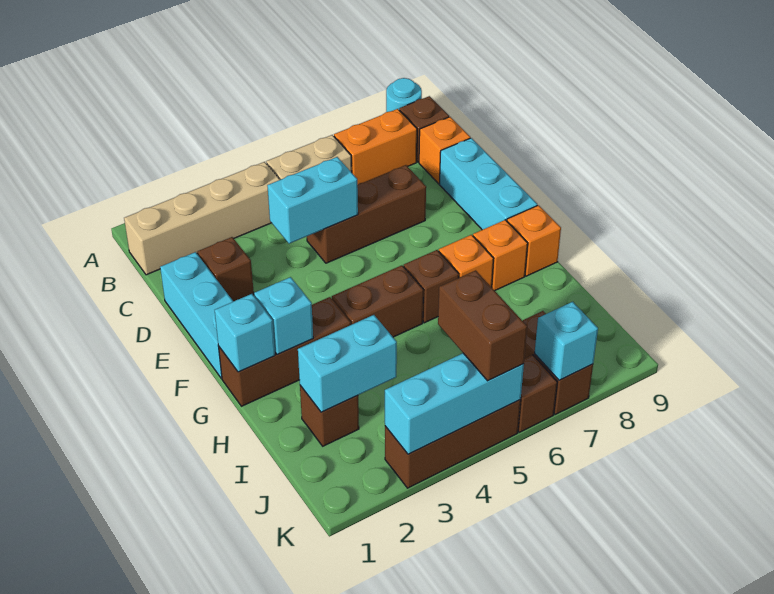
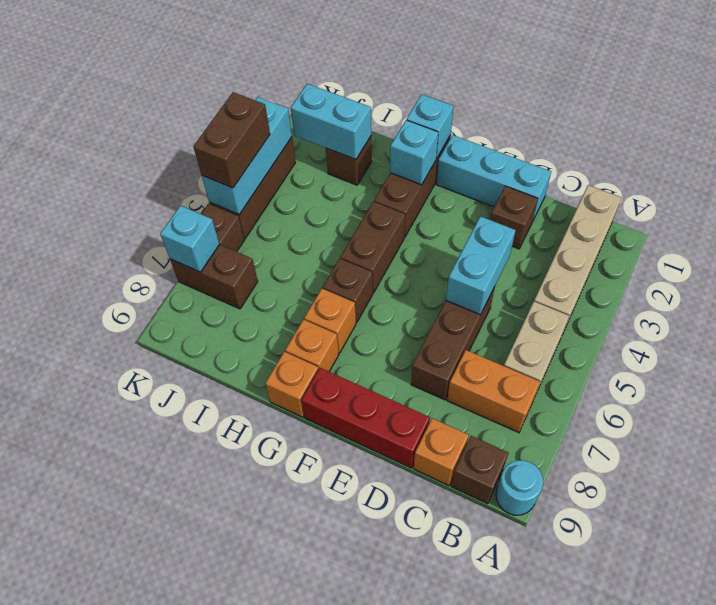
orange 1x2 brick [334,109,417,185] -> orange 1x2 brick turned to [447,350,540,433]
cyan 1x3 brick [439,138,537,230] -> red 1x3 brick [302,368,430,468]
cyan 1x2 brick [298,315,397,412] -> cyan 1x2 brick turned to [291,84,371,160]
brown 1x2 brick [438,270,527,381] -> brown 1x2 brick turned to [193,92,270,188]

